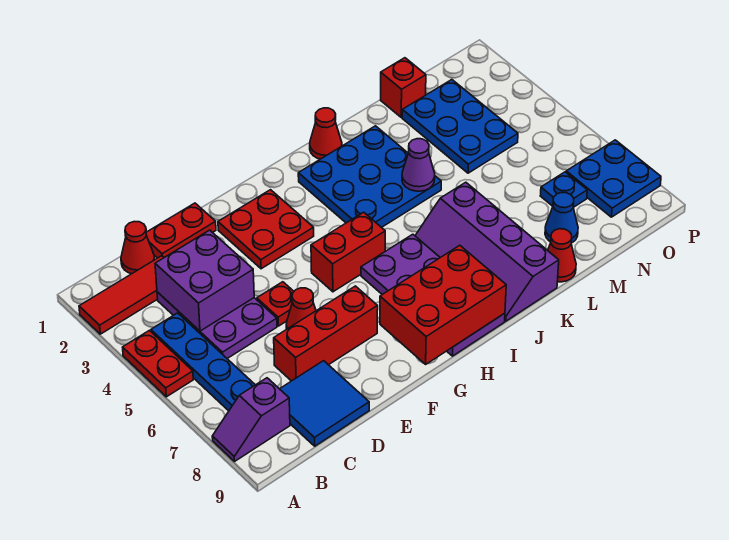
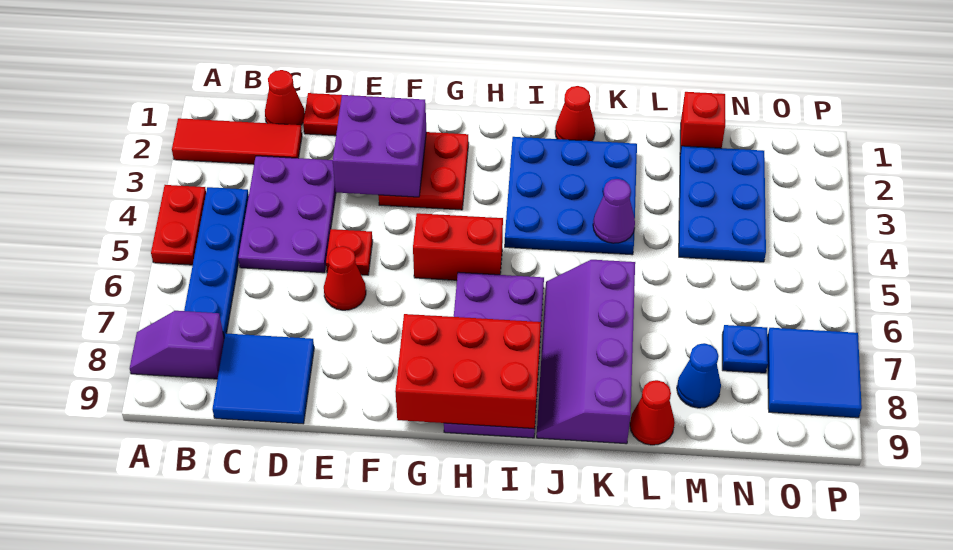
purple 2x2 brick [155,230,254,331] -> purple 2x2 brick moved to [333,95,426,197]
red 1x3 brick [274,286,378,381] -> none
blue 2x2 plate [566,140,661,217] -> blue 2x2 tile [767,328,862,418]

